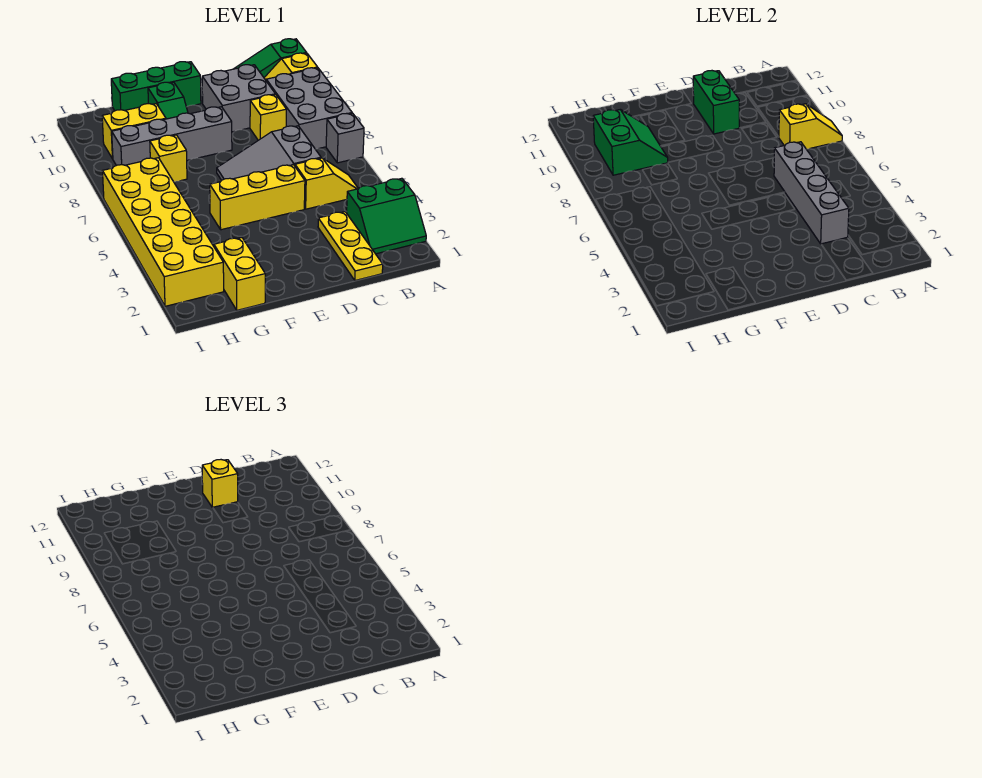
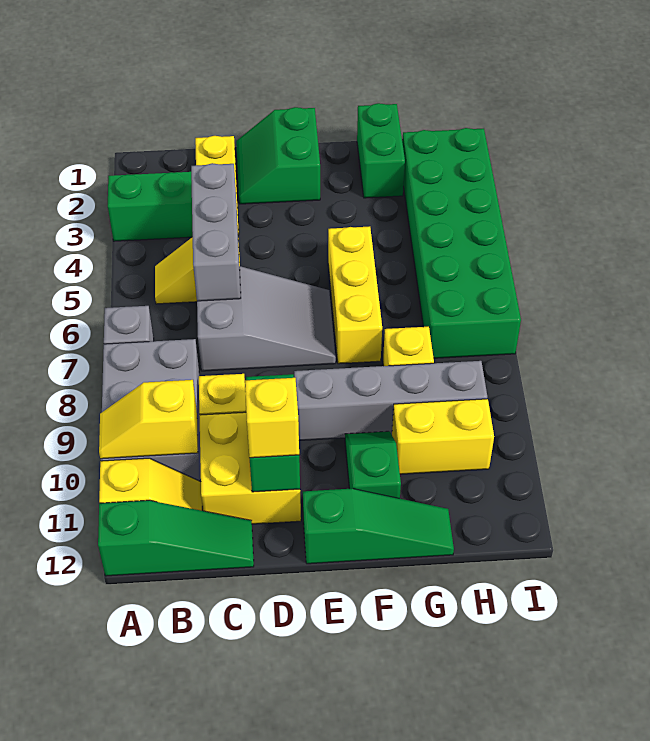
yellow 1x2 slope [779,104,842,149] -> yellow 1x2 slope moved to [99,380,198,459]
grey 1x4 brick [774,142,849,244] -> grey 1x3 brick [191,163,241,301]
grey 2x2 brick [202,65,275,132] -> yellow 2x2 brick [199,412,301,524]
yellow 1x3 brick [210,165,305,230] -> yellow 1x3 brick turned to [328,227,382,364]
green 1x3 brick [111,62,201,111] -> green 1x3 slope [303,489,454,564]
yellow 1x2 brick [214,238,265,310] -> green 1x2 brick [357,103,405,198]
green 2x2 slope [593,110,668,175] -> green 2x2 slope moved to [236,107,320,204]
yellow 2x6 brick [103,158,224,306] -> green 2x6 brick [402,128,521,358]

